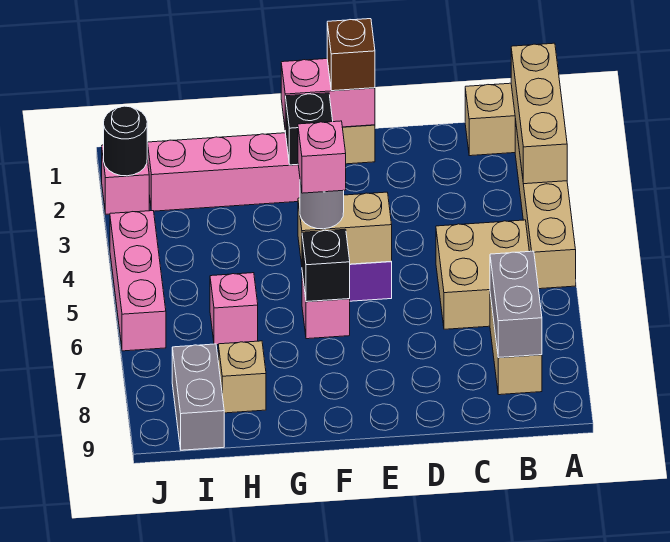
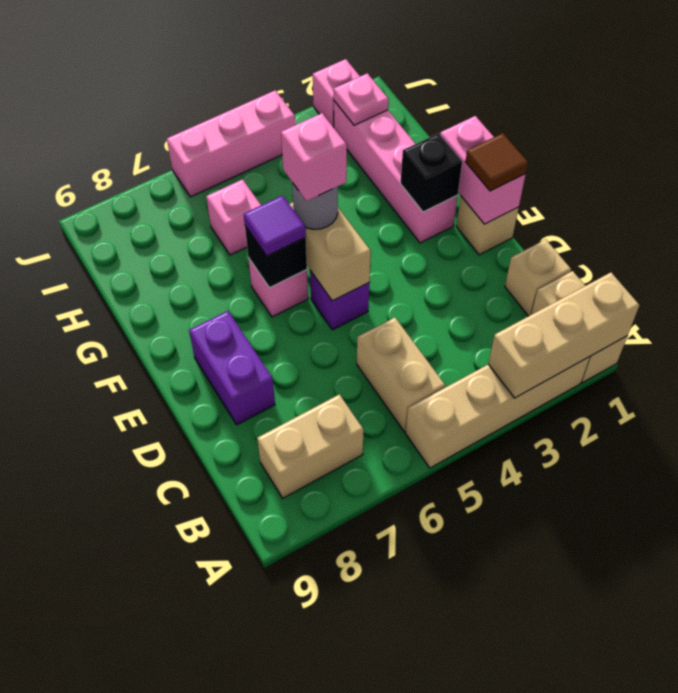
tan 2x2 brick [436,220,529,329] -> tan 1x2 brick [357,317,445,432]
grey 1x2 brick [490,251,542,358] -> none
none -> purple 1x2 brick [189,311,275,425]
brown 1x1 brick [327,19,375,91] -> brown 1x1 tile [465,133,528,191]
none -> purple 1x1 tile [244,195,306,256]
tan 1x1 brick [218,341,266,413] -> tan 1x1 brick moved to [505,239,571,316]
none -> pink 1x1 plate [334,73,389,125]
grey 1x2 brick [172,344,224,450] -> none
black 1x1 round brick [104,106,147,176] -> none

